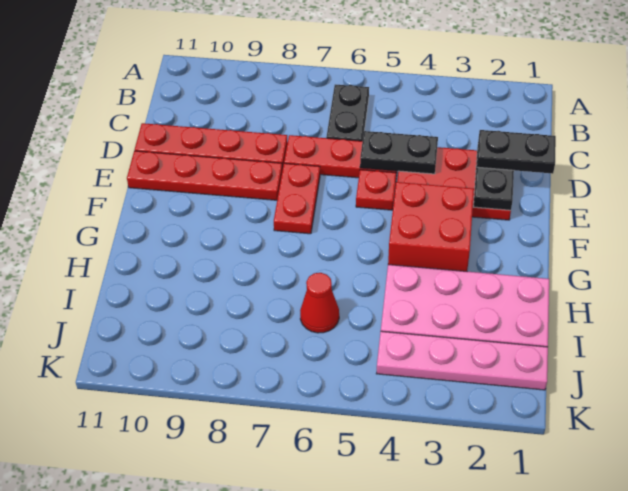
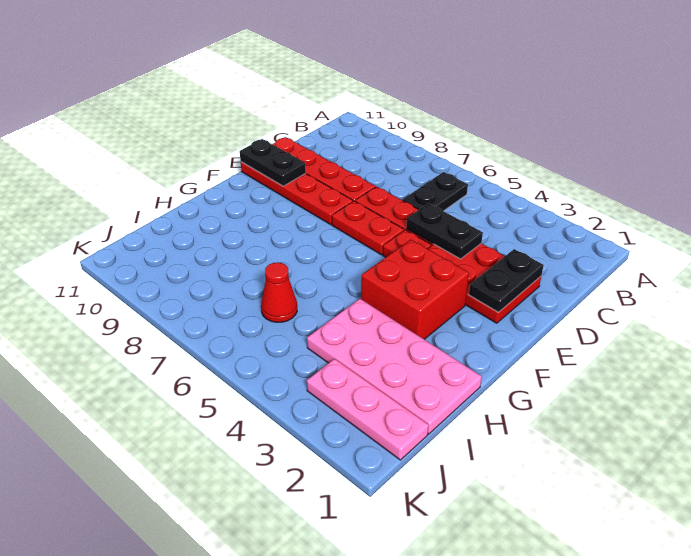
black 1x2 plate [477,130,556,174] -> black 1x2 plate moved to [240,139,306,186]
red 1x2 plate [274,163,320,234] -> red 1x2 plate turned to [332,201,404,255]
pink 1x4 plate [376,331,548,390] -> pink 1x3 plate [307,359,429,460]

